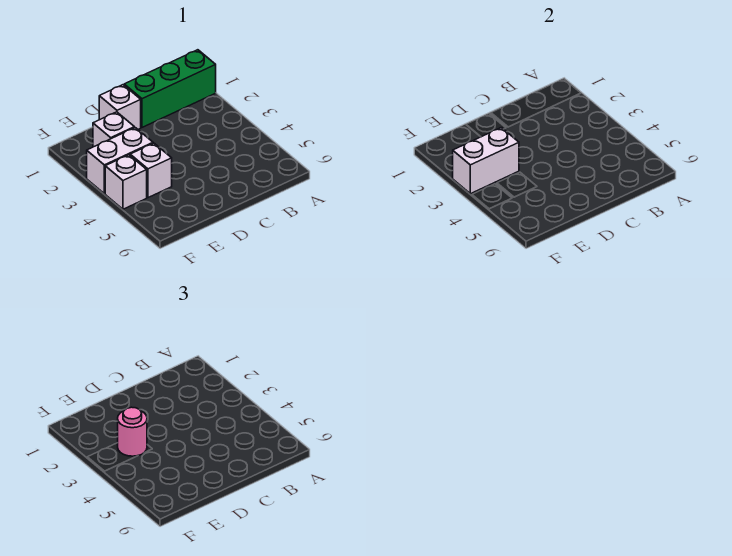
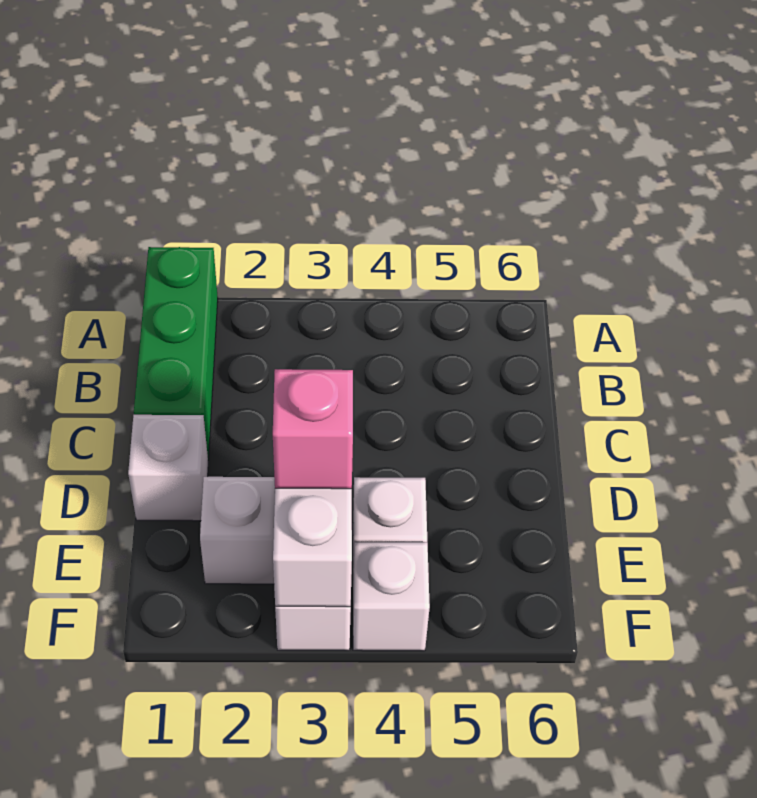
pink 1x1 round brick [118,407,147,456] -> pink 1x1 brick [273,369,353,489]

